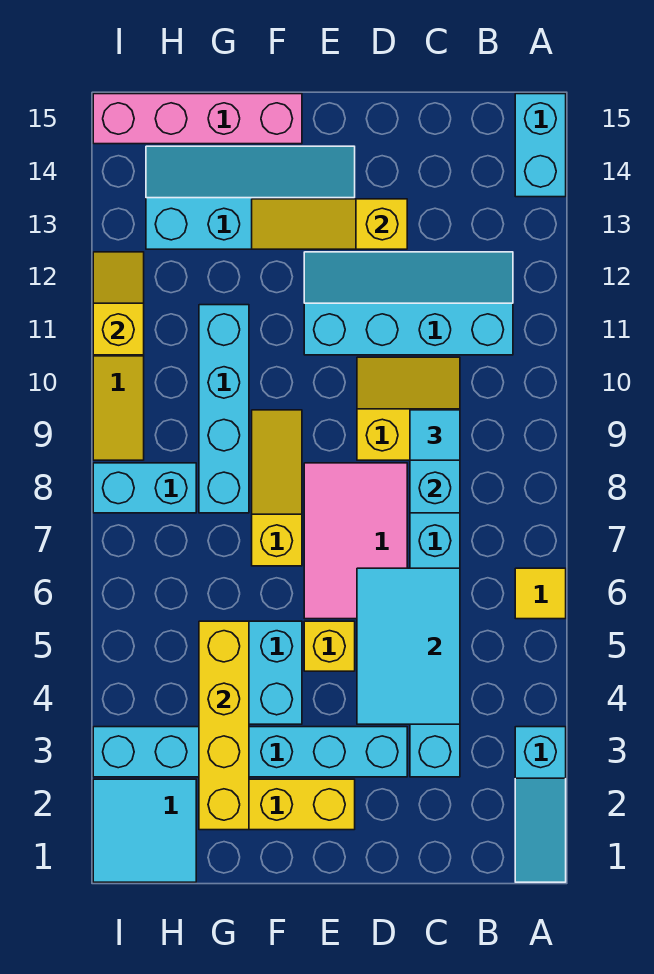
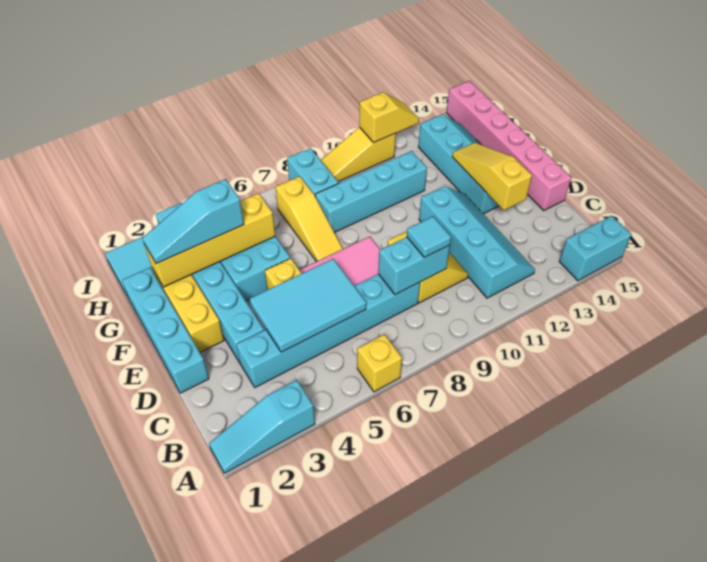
yellow 1x1 tile [515,568,566,619] -> yellow 1x1 brick [357,334,402,392]
none -> cyan 1x4 brick [122,268,209,393]
yellow 1x3 slope [252,410,302,566] -> yellow 1x3 slope turned to [276,176,343,262]
pink 1x4 brick [93,94,302,144] -> pink 1x6 brick [446,81,571,211]
none -> cyan 1x3 slope [142,179,244,264]

